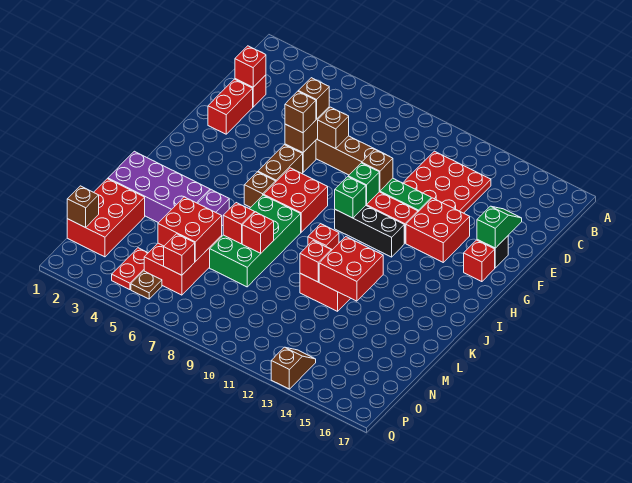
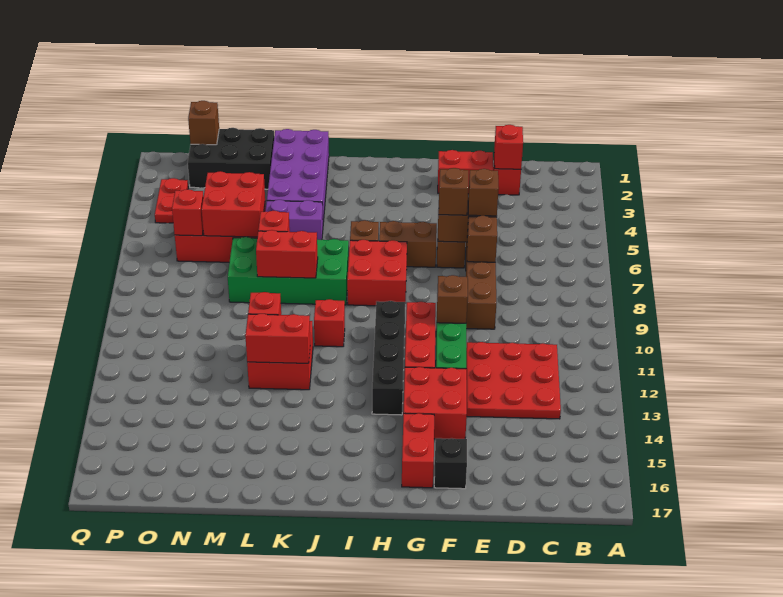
green 1x2 slope [477,206,522,248] -> none
green 1x1 brick [348,163,379,205] -> none
red 1x1 brick [464,240,495,282] -> red 1x2 brick [402,413,434,488]
black 1x3 brick [335,206,404,257] -> black 1x4 brick [372,301,405,415]
green 1x1 brick [335,177,366,218] -> none
red 2x2 brick [319,237,383,301] -> red 1x2 brick [245,314,310,363]
red 1x1 brick [242,212,274,253] -> red 1x2 brick [256,230,318,278]
red 2x3 brick [67,179,145,257] -> black 2x3 brick [188,128,274,189]
red 1x2 plate [112,248,148,290] -> red 1x2 plate turned to [155,178,188,223]
brown 1x1 plate [131,271,162,299] -> none
brown 1x2 slope [271,347,316,389] -> none

